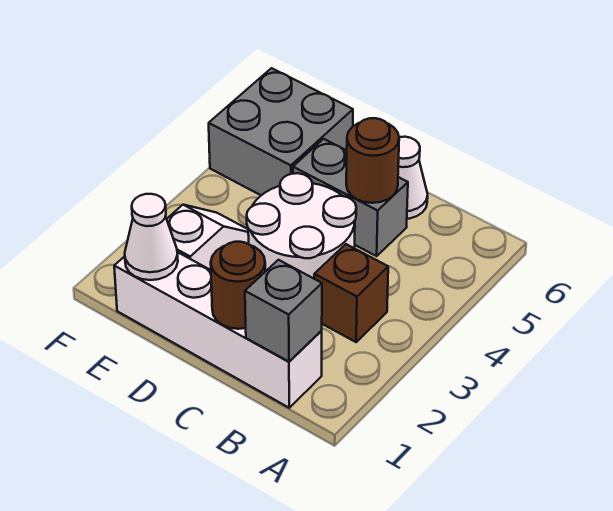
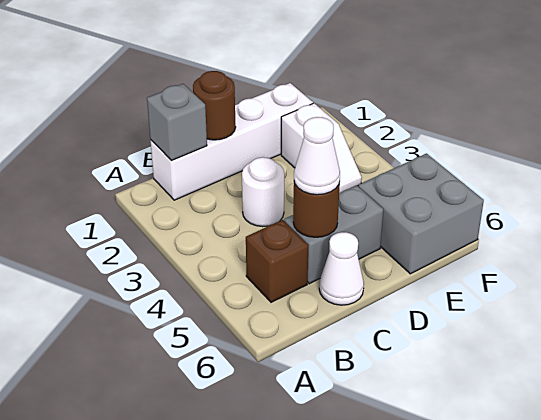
brown 1x1 brick [314,244,388,342] -> brown 1x1 brick moved to [246,220,309,302]
white 2x2 round brick [247,173,356,278] -> white 1x1 round brick [242,157,284,227]
white 1x1 cone [125,194,178,280] -> white 1x1 cone moved to [294,117,340,195]

